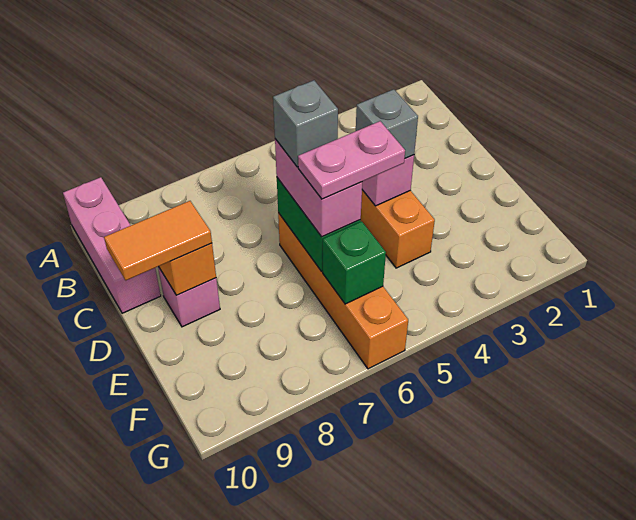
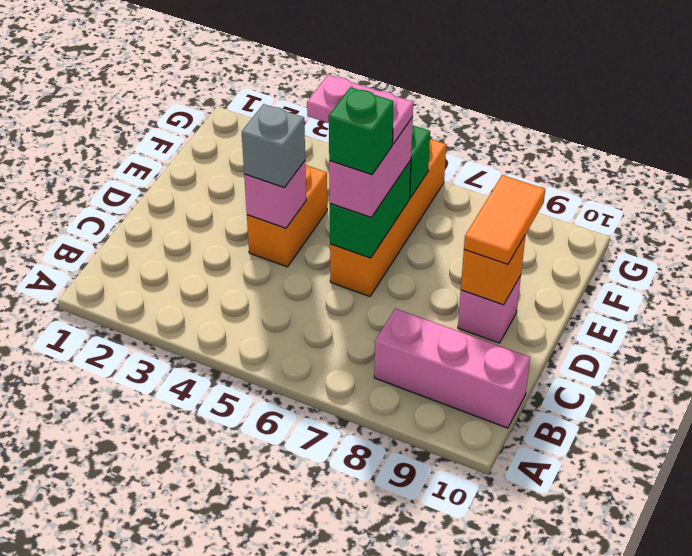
pink 1x3 brick [63,177,161,313] -> pink 1x3 brick turned to [374,309,530,428]
grey 1x1 brick [273,80,338,167] -> green 1x1 brick [329,87,394,175]
orange 1x2 tile [104,201,212,280] -> orange 1x2 tile turned to [464,175,545,264]

